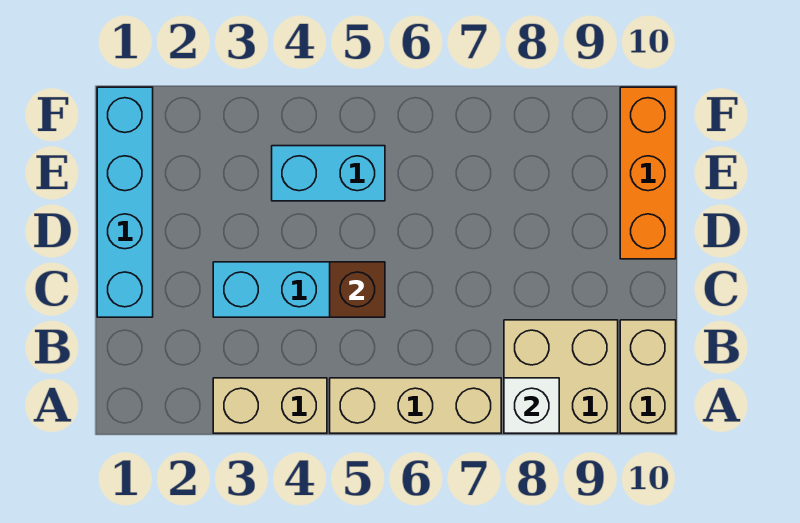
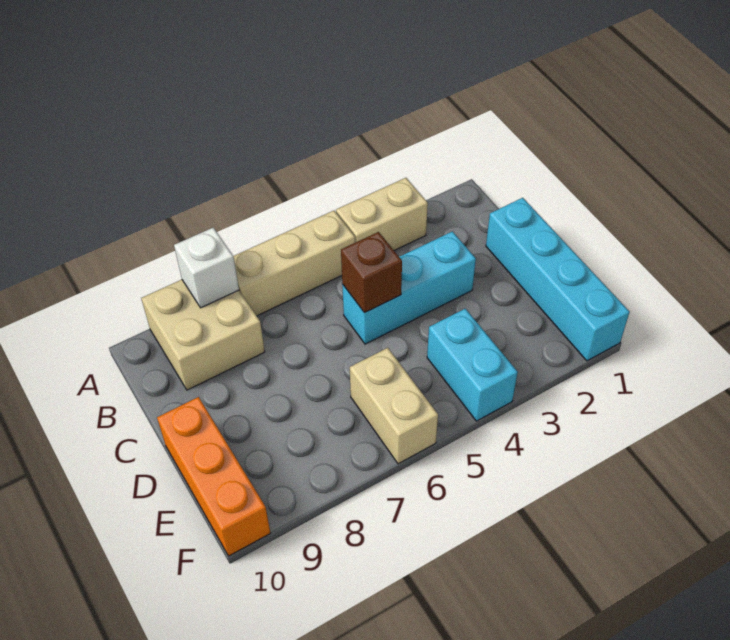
tan 1x2 brick [620,320,676,433] -> tan 1x2 brick moved to [350,348,438,464]
cyan 1x2 brick [272,146,385,201] -> cyan 1x2 brick turned to [427,309,518,421]

